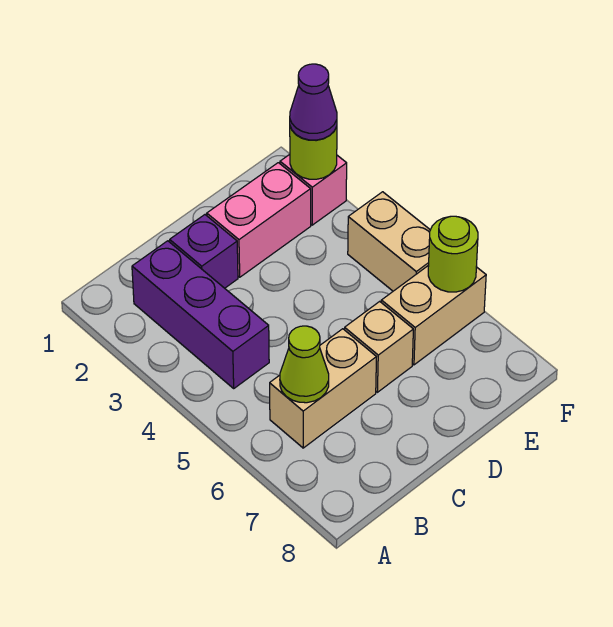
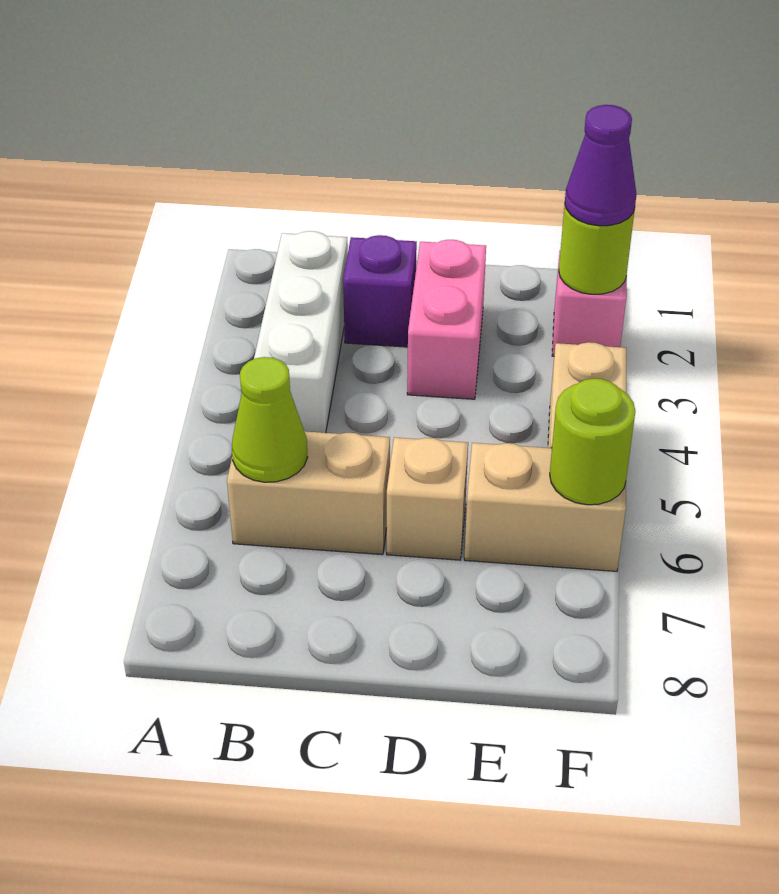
purple 1x3 brick [132,241,269,388] -> white 1x3 brick [254,231,348,433]
pink 1x2 brick [207,163,311,277] -> pink 1x2 brick turned to [407,240,486,399]

